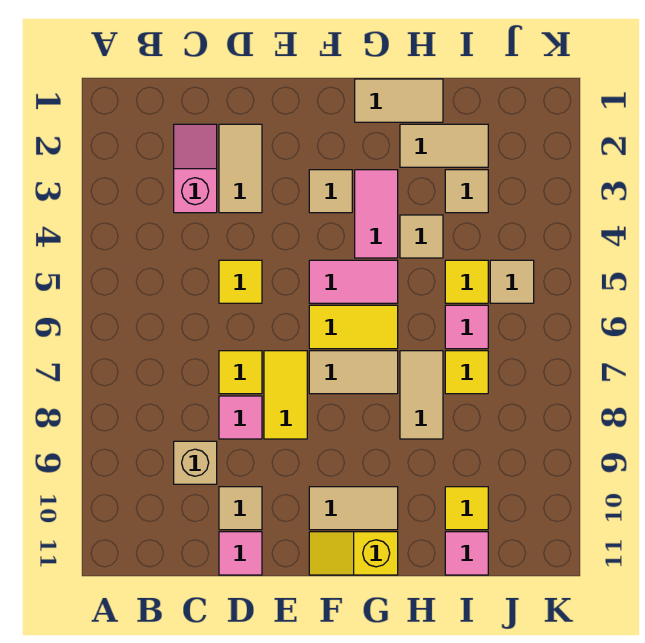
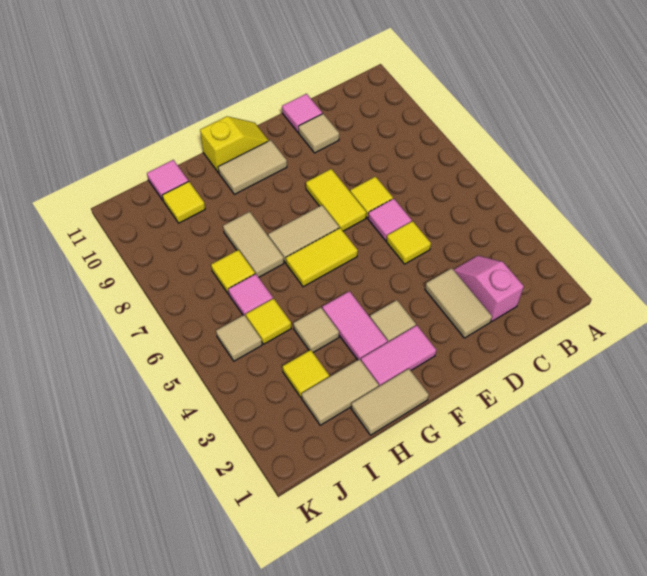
pink 1x2 slope [174,124,217,213] -> pink 1x2 slope turned to [454,256,524,321]
tan 1x1 brick [174,441,217,484] -> none
pink 1x1 tile [219,396,262,439] -> pink 1x1 tile moved to [368,199,412,241]
pink 1x2 tile [309,260,398,303] -> pink 1x2 tile moved to [361,325,436,386]
tan 1x1 tile [445,170,488,213] -> yellow 1x1 tile [283,350,329,397]

